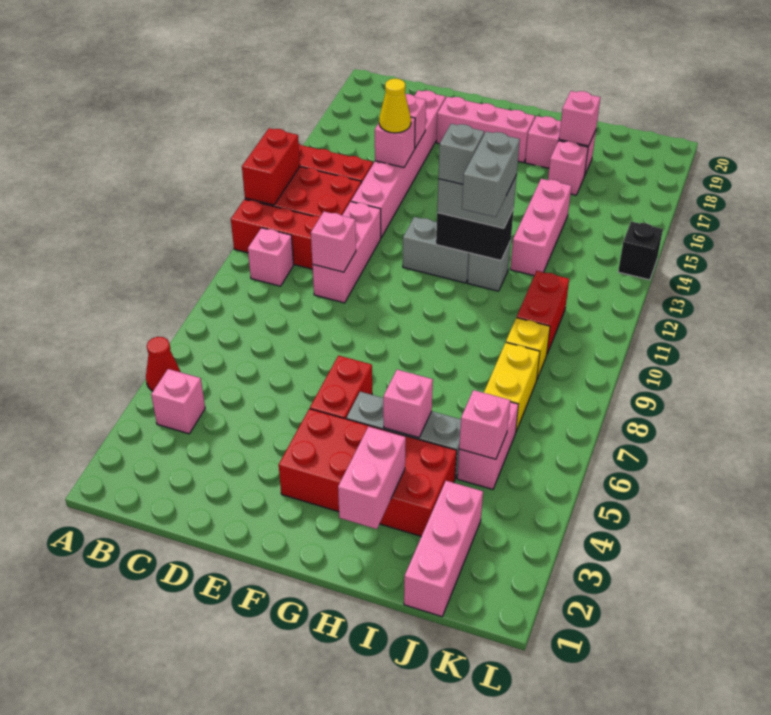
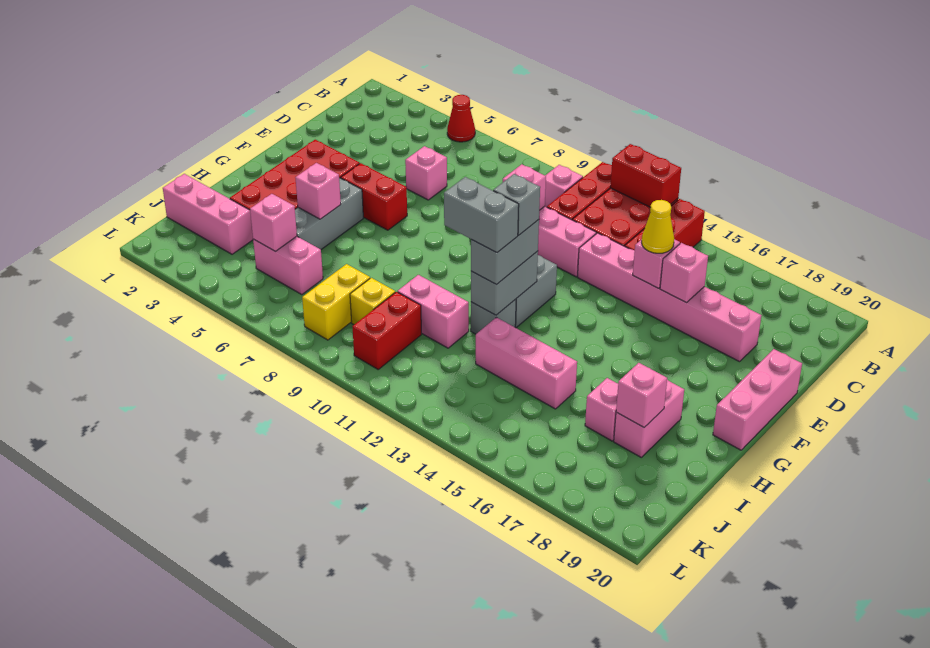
pink 1x1 brick [151,369,205,434] -> pink 1x1 brick moved to [405,146,447,200]
pink 1x3 brick [436,97,535,163] -> pink 1x3 brick moved to [713,349,802,450]
black 1x2 brick [436,209,514,260] -> grey 1x2 brick [471,251,538,315]
pink 1x2 brick [338,427,406,529] -> pink 1x2 brick moved to [398,275,469,348]
yellow 1x2 brick [484,343,540,431] -> yellow 1x2 brick turned to [302,264,370,340]
red 1x2 brick [517,271,569,354] -> red 1x2 brick turned to [352,292,421,369]
black 1x1 brick [618,222,663,280] -> none

